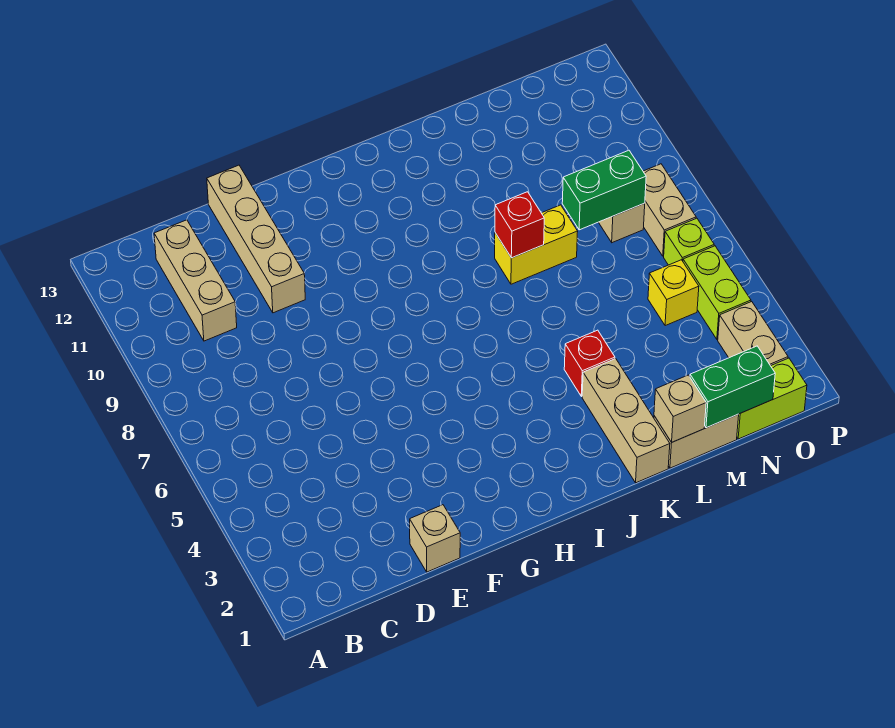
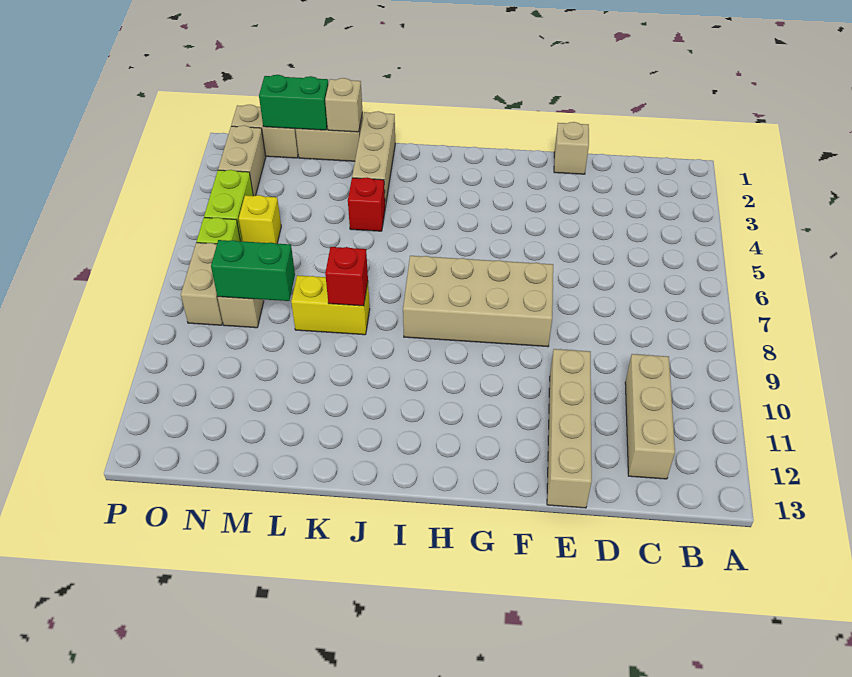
none -> tan 2x4 brick [403,256,553,347]
lime 1x2 brick [737,358,807,439] -> tan 1x2 brick [231,105,298,158]

